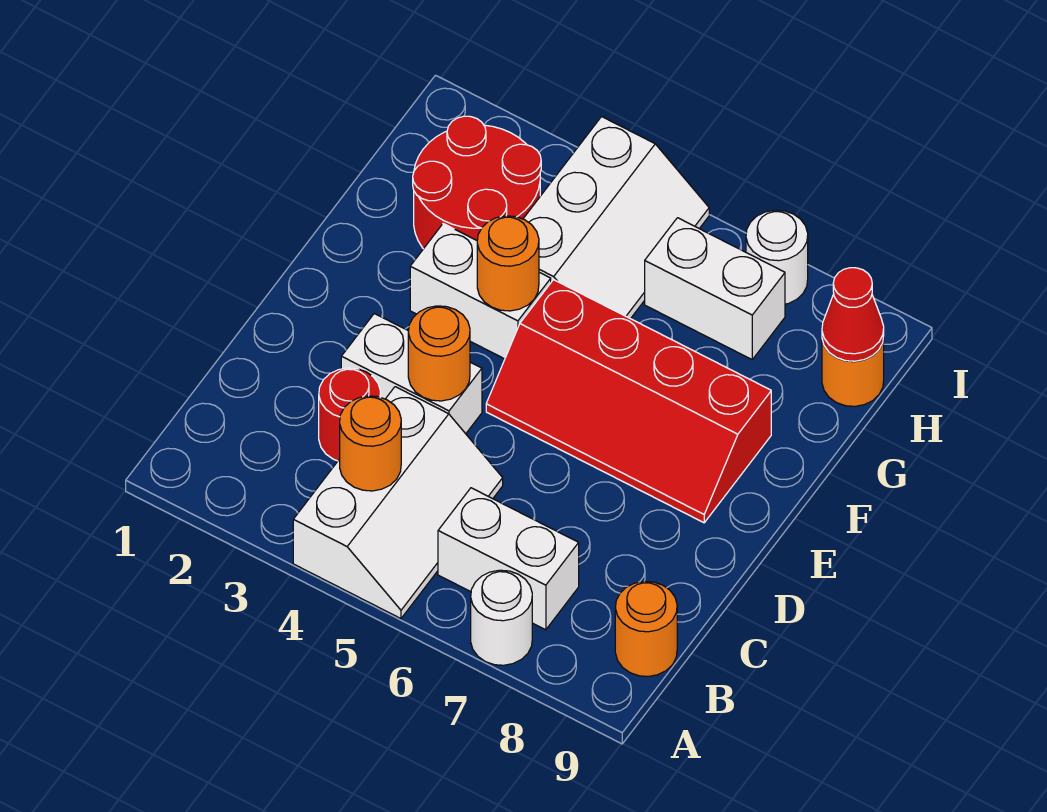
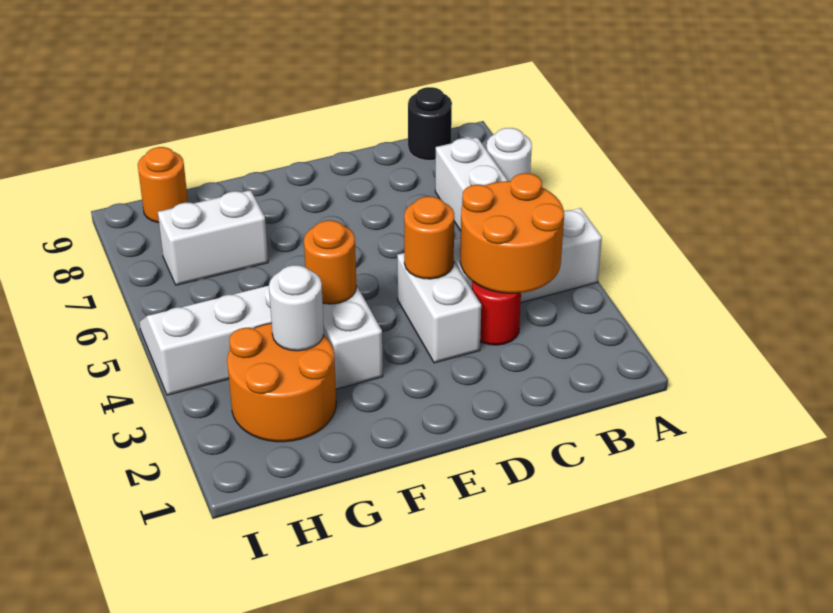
orange 1x1 round brick [340,396,401,491] -> orange 2x2 round brick [460,173,564,293]
orange 1x1 round brick [615,581,677,676] -> black 1x1 round brick [408,87,452,160]
red 2x4 slope [486,280,771,523] -> none
red 2x2 round brick [413,116,541,249] -> orange 2x2 round brick [227,323,336,442]
white 1x2 brick [645,218,785,359] -> white 1x2 brick turned to [158,190,268,285]
red 1x1 cone [822,268,884,361] -> none
white 1x1 round brick [746,210,808,304] -> white 1x1 round brick moved to [269,265,324,351]

